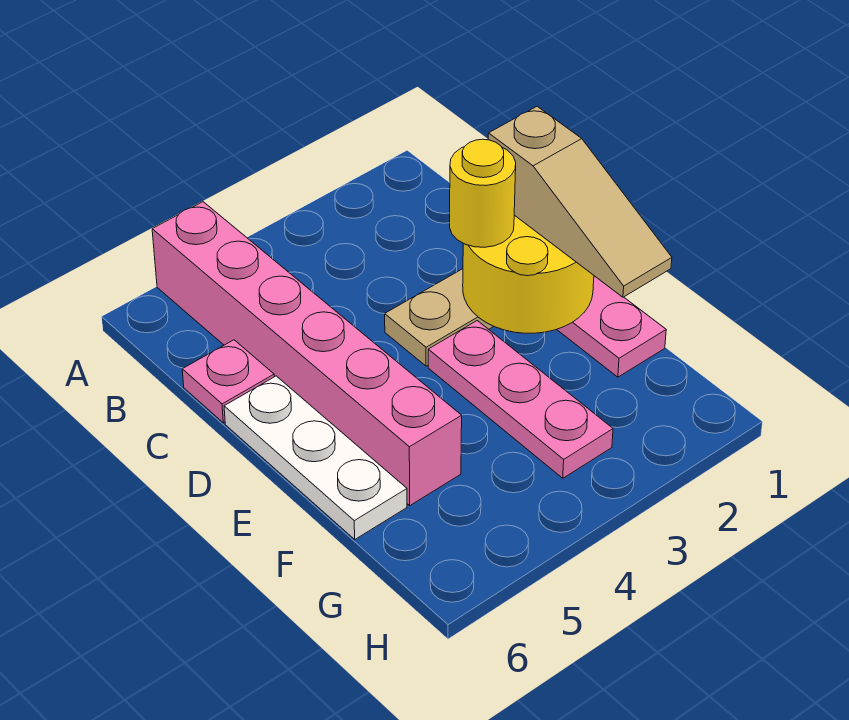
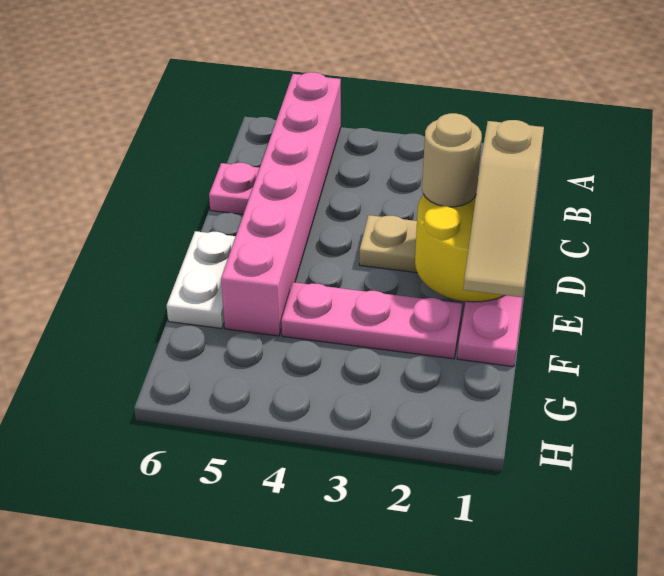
yellow 1x1 round brick [450,139,516,247] -> tan 1x1 round brick [422,113,482,207]
white 1x3 plate [224,376,407,539] -> white 1x2 plate [167,231,236,329]
pink 1x3 plate [428,321,613,478] -> pink 1x3 plate turned to [281,282,462,359]

